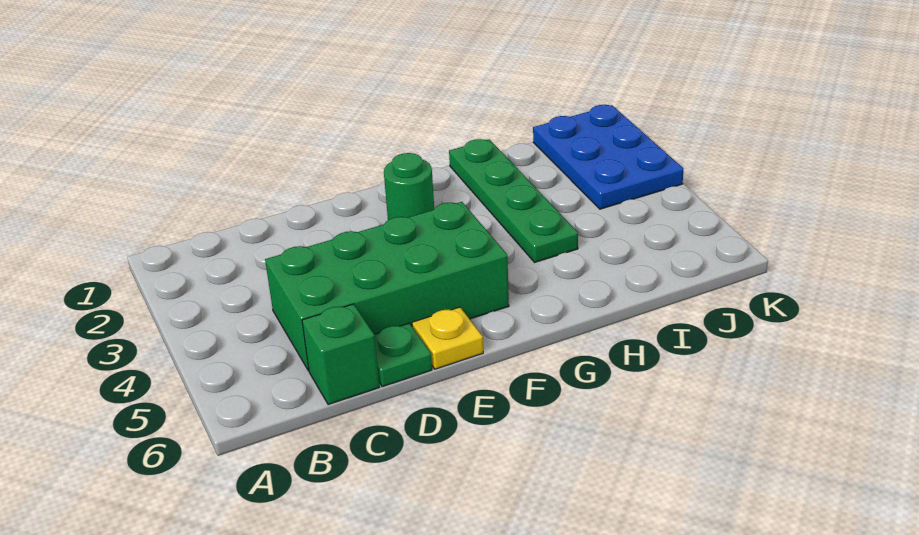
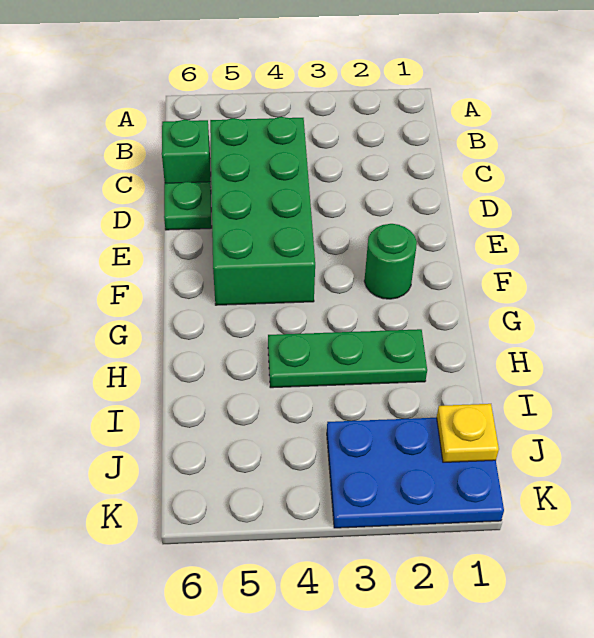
yellow 1x1 plate [412,307,483,369] -> yellow 1x1 plate moved to [437,404,499,462]
green 1x4 plate [449,139,578,262] -> green 1x3 plate [268,329,427,388]

